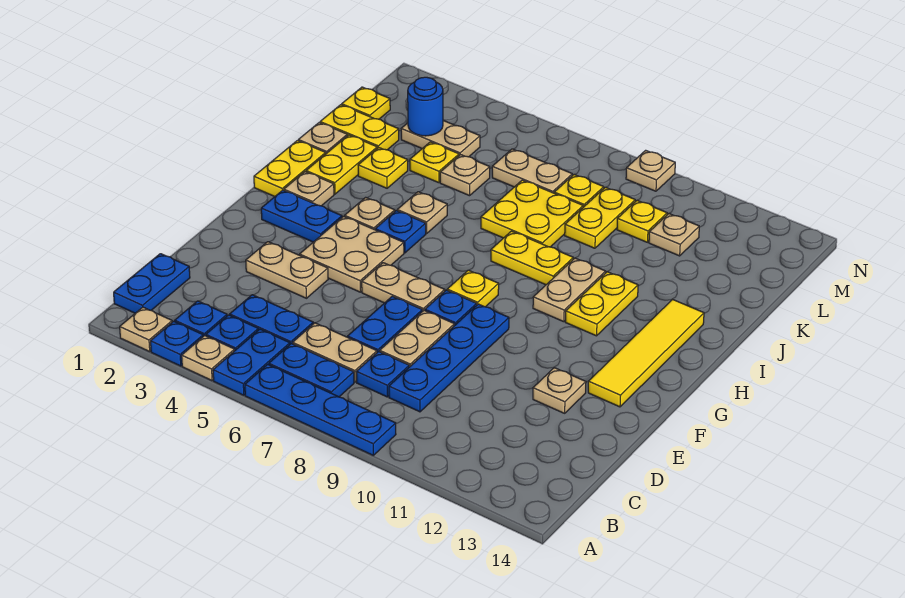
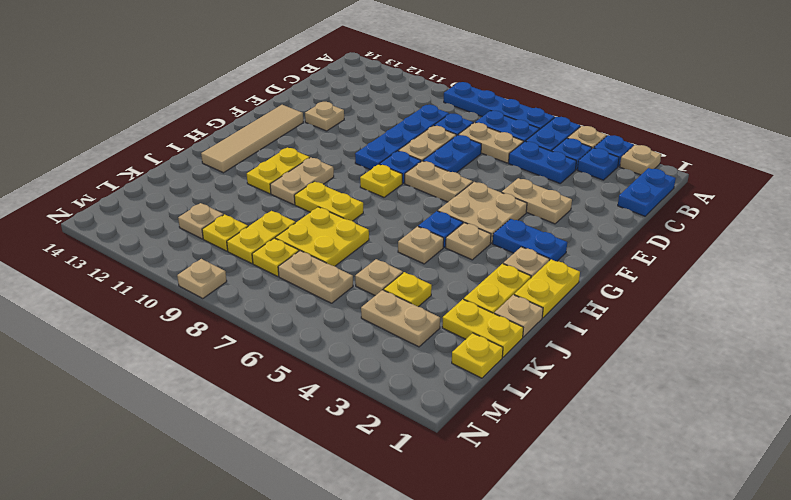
yellow 1x4 tile [588,299,704,407] -> tan 1x4 tile [201,105,303,173]
yellow 1x1 plate [358,148,408,188] -> none
blue 1x1 round brick [408,77,443,136] -> none

